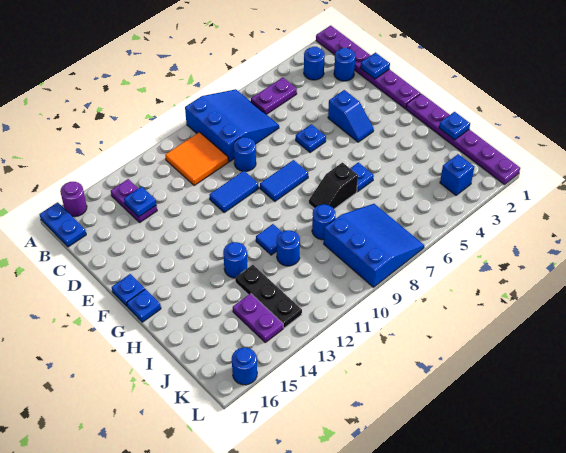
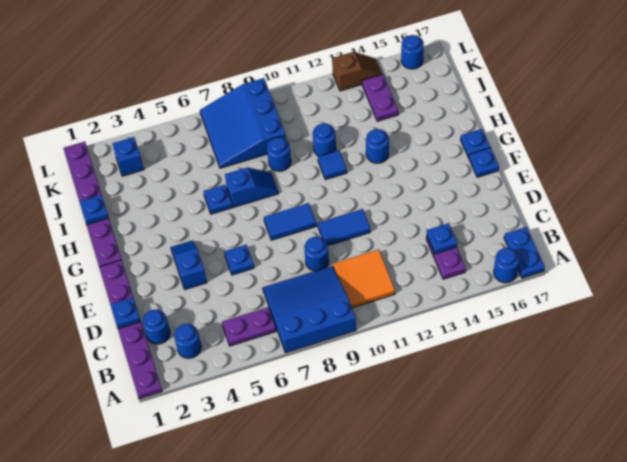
blue 3x3 slope [185,89,279,162] -> blue 3x3 slope turned to [263,266,356,353]
purple 1x1 round brick [60,182,87,217] -> blue 1x1 round brick [494,248,519,283]
black 1x2 slope [309,163,358,209] -> blue 1x2 slope [225,167,279,207]
black 1x3 plate [235,265,302,328] -> none
none -> brown 1x2 slope [332,52,382,91]

